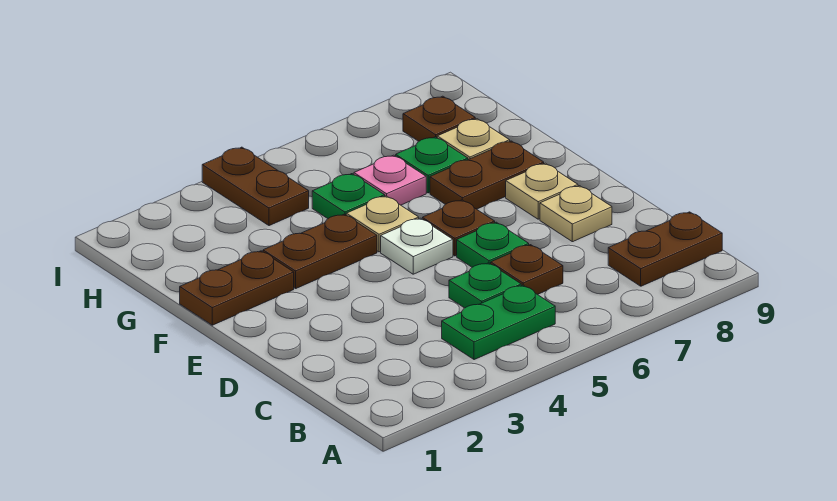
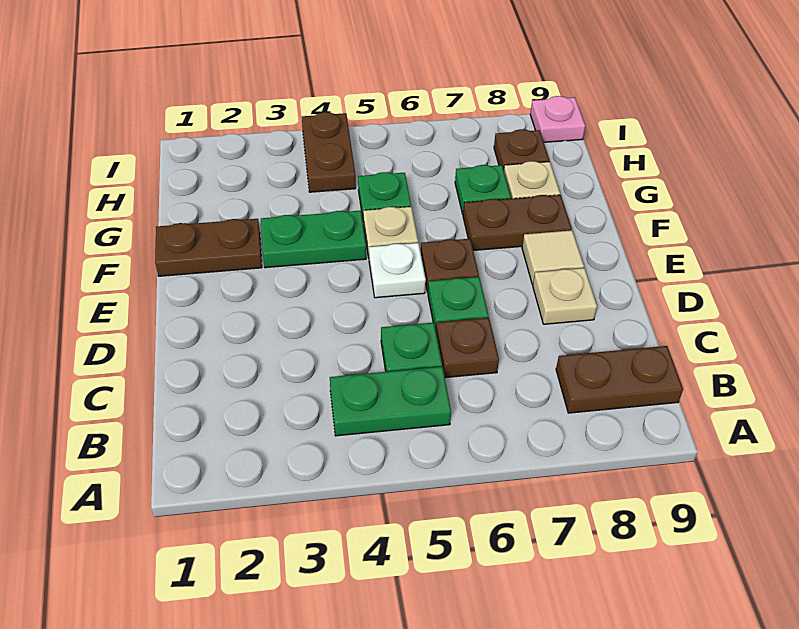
tan 1x1 plate [506,163,578,219] -> tan 1x1 tile [522,230,584,284]
brown 1x2 plate [263,214,377,288] -> green 1x2 plate [261,211,366,268]
pink 1x1 plate [354,155,426,205] -> pink 1x1 plate moved to [530,96,585,142]

